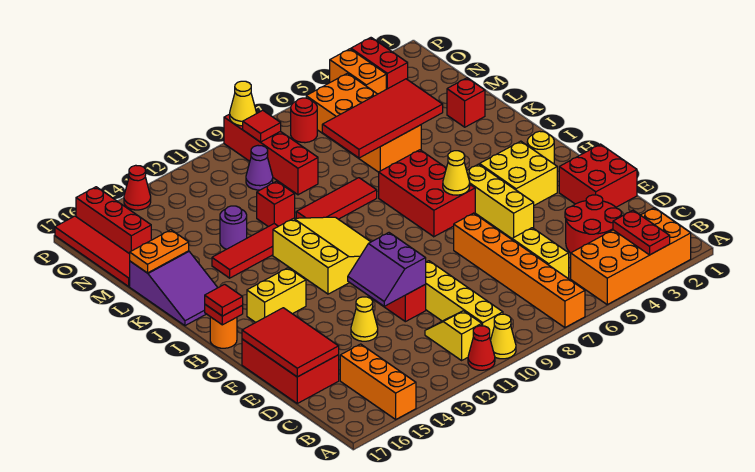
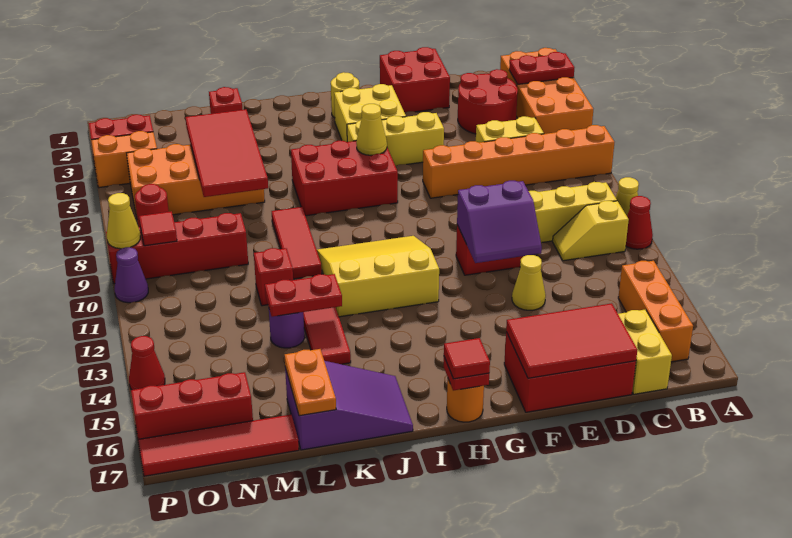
orange 1x3 brick [340,344,416,419] -> orange 1x3 brick turned to [618,261,693,362]
yellow 1x2 brick [247,268,306,323] -> yellow 1x2 brick moved to [618,309,672,394]
none -> red 1x2 plate [265,274,342,317]
purple 1x1 cone [246,146,273,190] -> purple 1x1 cone moved to [114,247,148,303]

